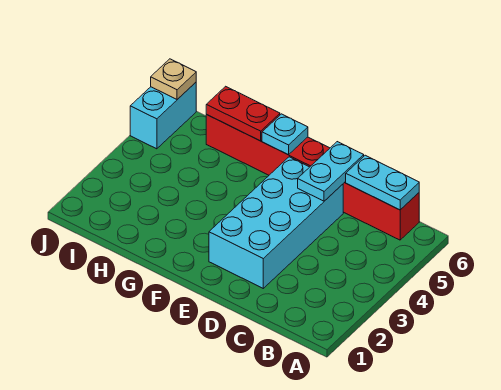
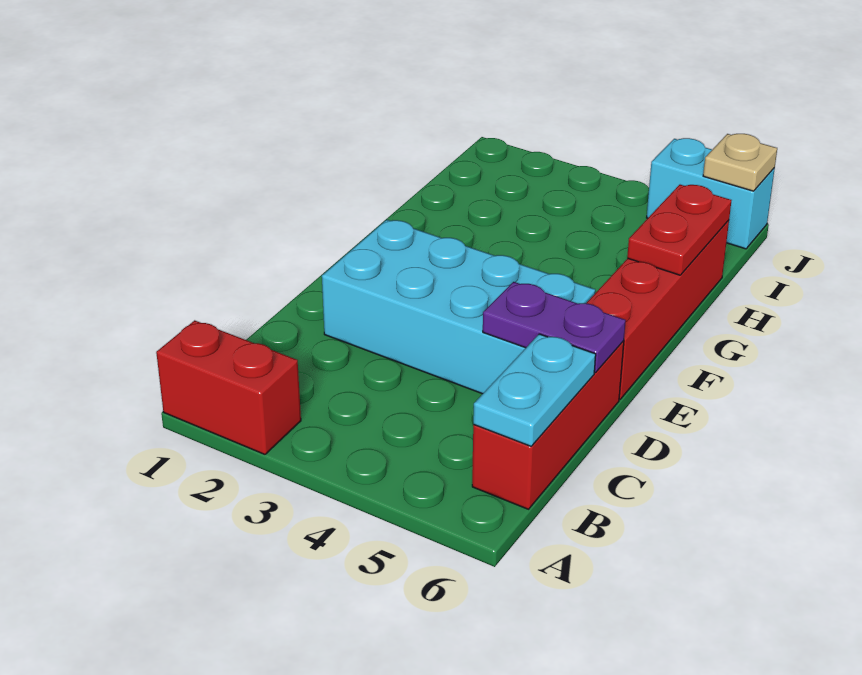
none -> red 1x2 brick [156,320,301,454]
cyan 1x2 plate [298,142,364,201] -> purple 1x2 plate [483,282,626,373]
cyan 1x1 plate [262,114,308,155] -> none

